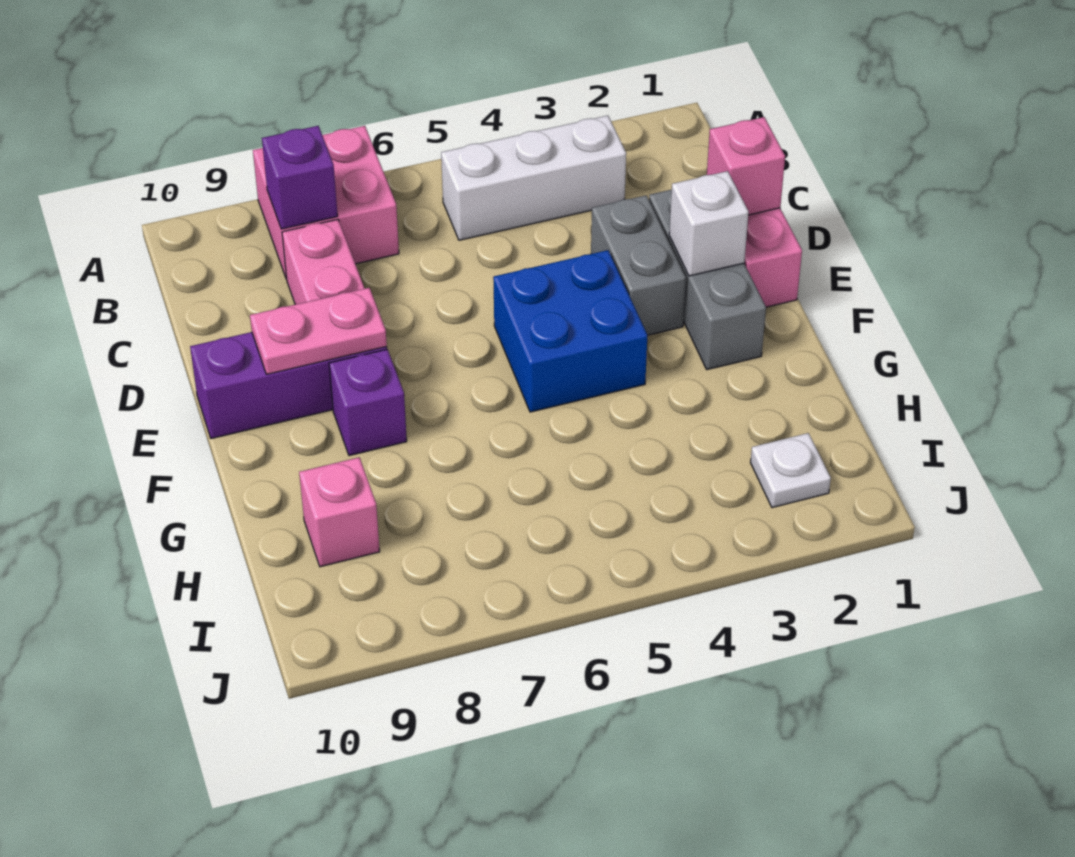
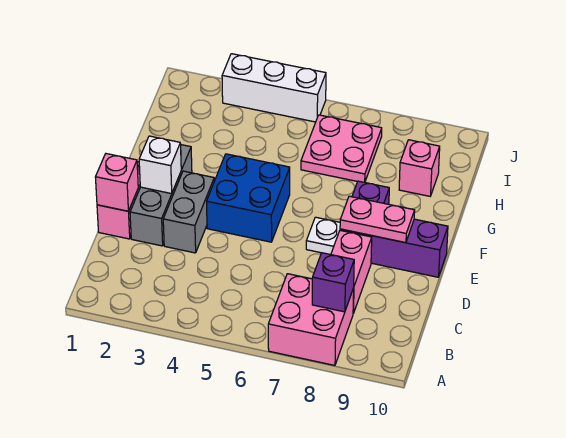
white 1x3 brick [441,116,626,240] -> white 1x3 brick moved to [222,54,326,122]
none -> pink 2x2 plate [301,115,382,182]
white 1x1 plate [750,433,831,508] -> white 1x1 plate moved to [306,217,340,255]

